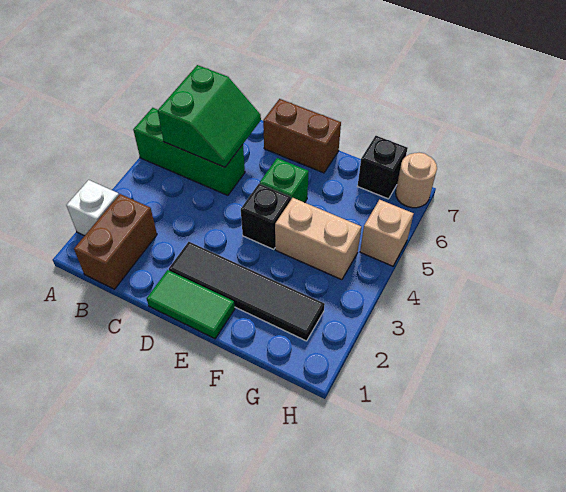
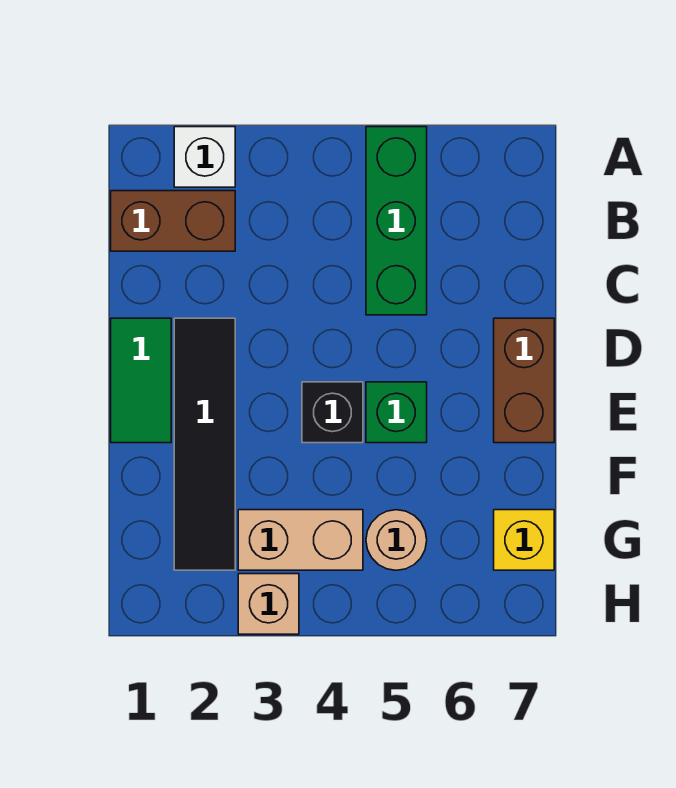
green 2x2 slope [158,65,261,167] -> none
tan 1x2 brick [275,198,361,280] -> tan 1x2 brick turned to [238,510,363,570]
black 1x1 brick [358,136,408,199] -> yellow 1x1 brick [494,510,554,570]
tan 1x1 brick [360,200,414,266] -> tan 1x1 brick moved to [238,574,299,634]
tan 1x1 round brick [396,153,437,208] -> tan 1x1 round brick moved to [366,510,427,570]

